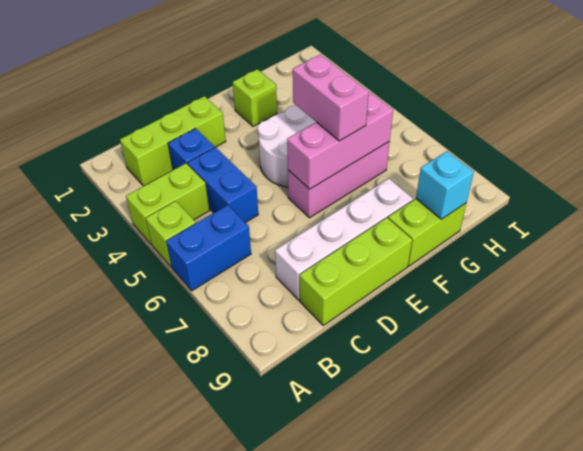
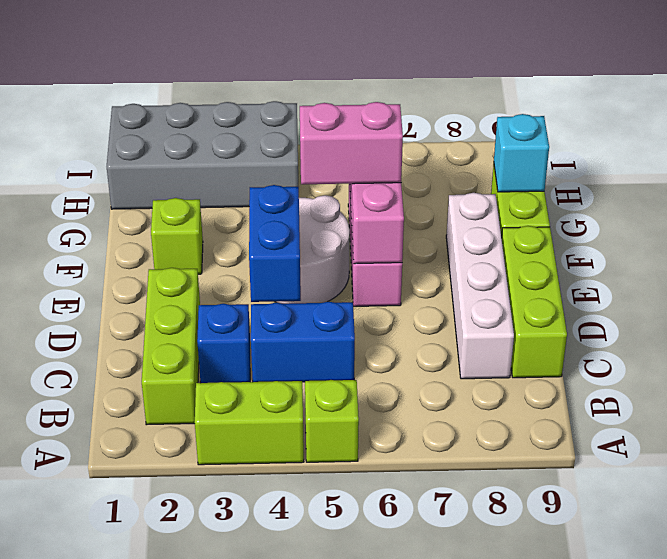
lime 1x2 brick [126,163,209,244] -> lime 1x2 brick turned to [195,381,304,465]
blue 1x2 brick [166,205,251,291] -> blue 1x2 brick moved to [249,185,301,302]
none -> grey 2x4 brick [107,101,298,209]

